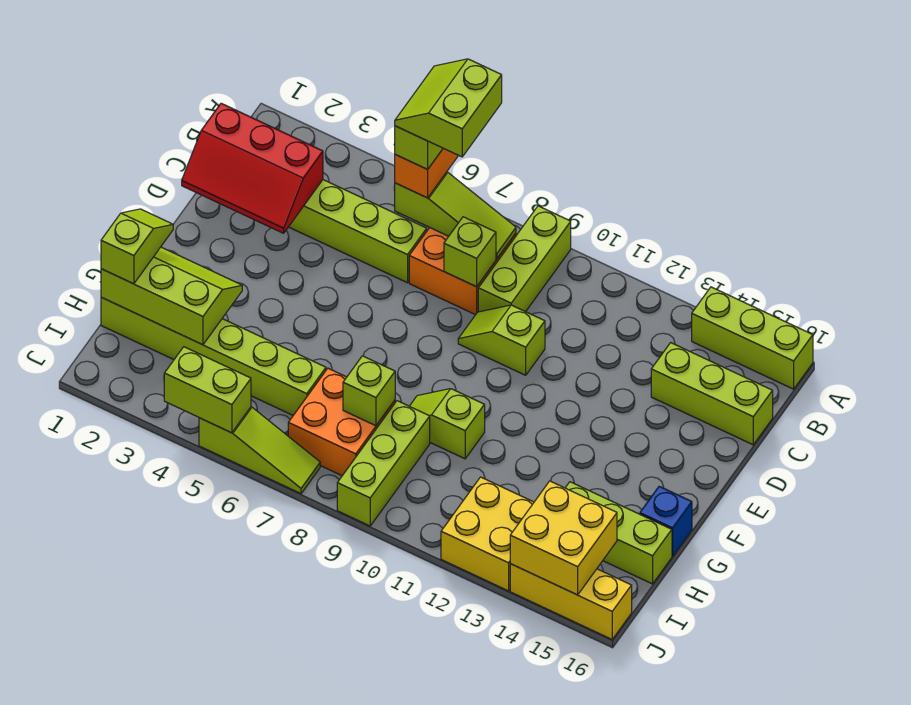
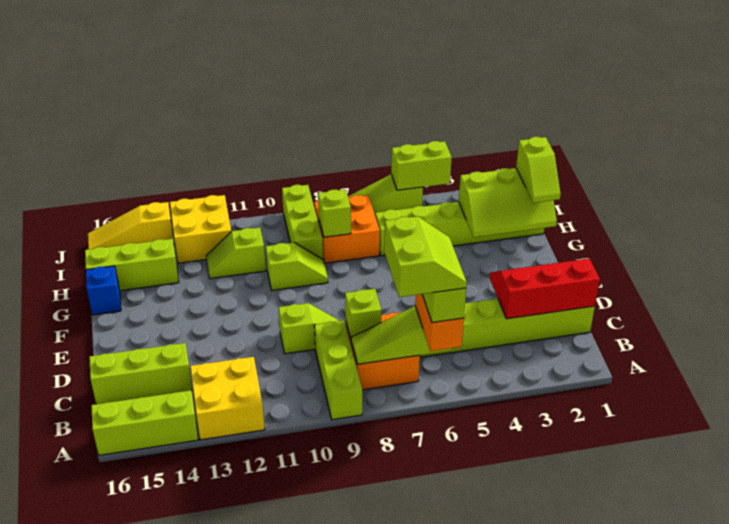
none -> lime 1x2 slope [206,228,266,279]
yellow 2x2 brick [510,481,617,595] -> yellow 2x2 brick moved to [190,357,265,440]
yellow 1x3 brick [510,564,632,639] -> yellow 1x3 slope [88,202,174,249]

